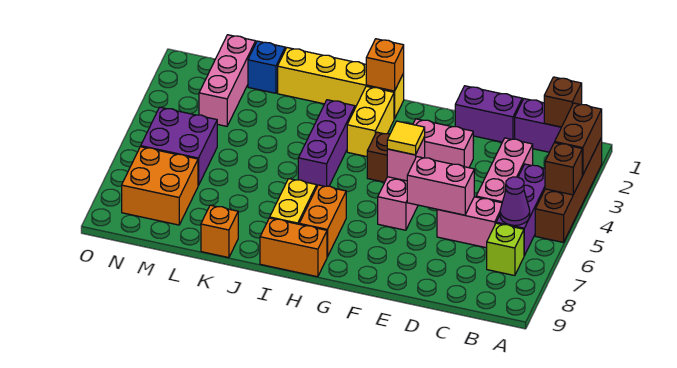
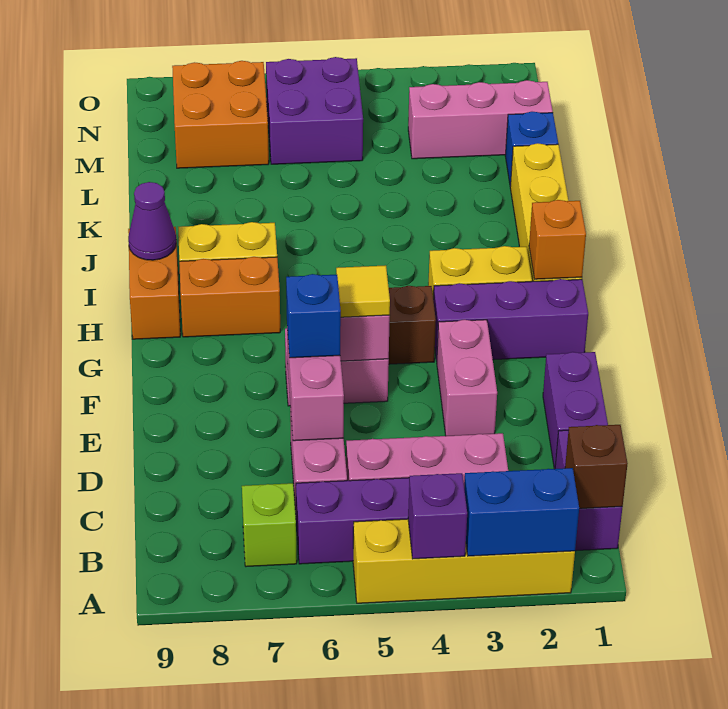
brown 1x4 brick [535,138,602,242] -> yellow 1x4 brick [353,519,575,603]
brown 1x2 brick [555,103,602,175] -> blue 1x2 brick [464,468,579,556]
brown 1x1 brick [545,143,582,195] -> purple 1x1 brick [408,473,467,559]
purple 1x1 cone [500,177,530,225] -> purple 1x1 cone moved to [128,182,176,260]
none -> blue 1x1 brick [286,274,341,358]
purple 1x3 brick [298,100,355,186] -> purple 1x3 brick moved to [433,279,588,361]
orange 1x1 brick [201,205,238,258] -> none

